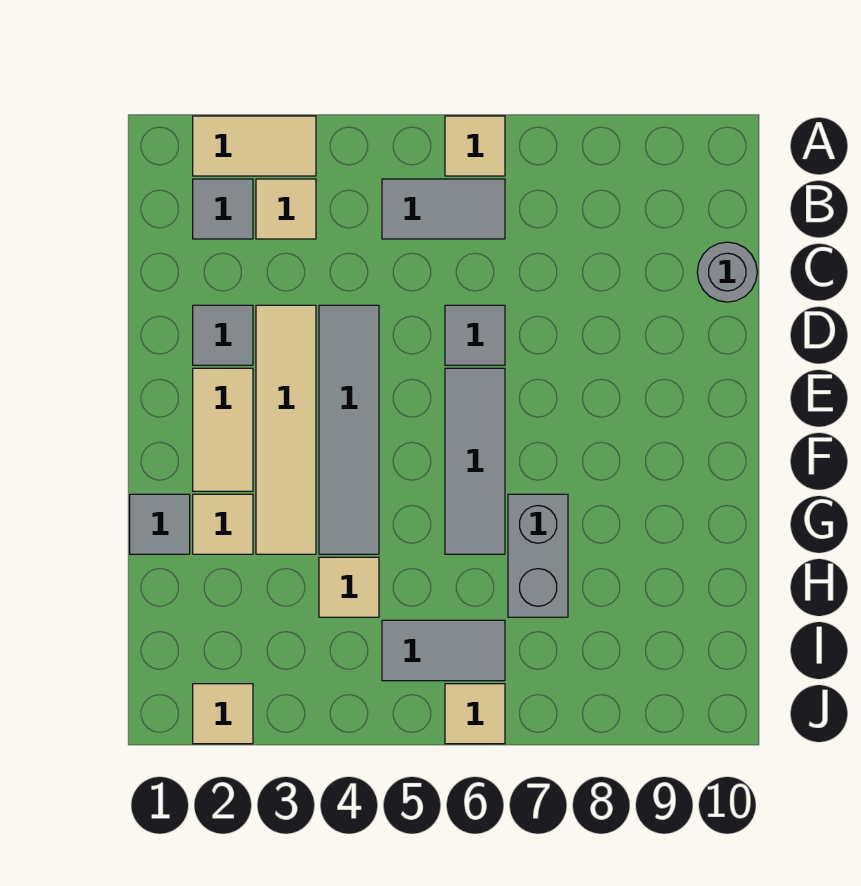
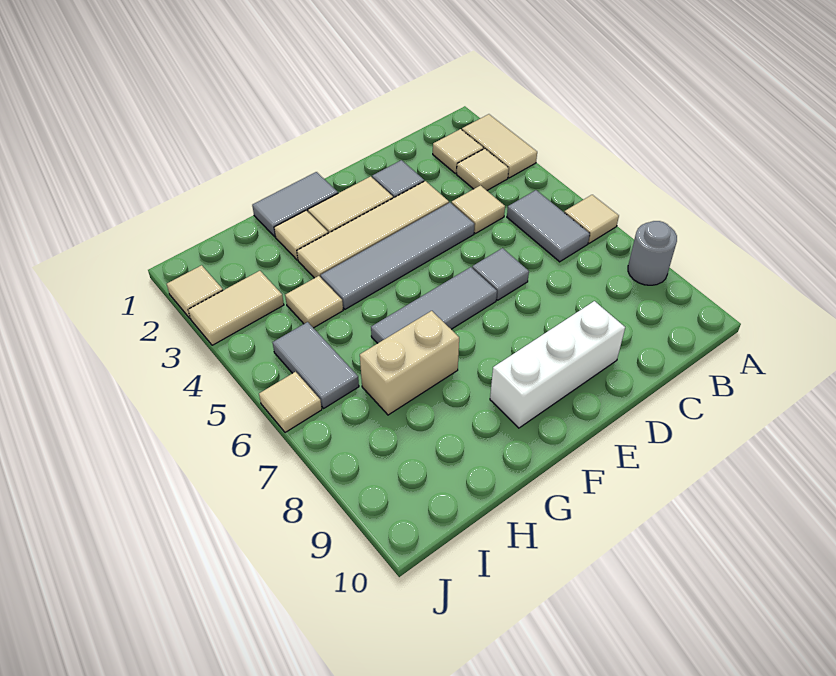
grey 1x1 tile [193,179,253,239] -> tan 1x1 tile [433,129,484,174]
none -> tan 1x1 tile [452,185,505,233]
grey 1x1 round brick [697,242,757,302] -> grey 1x1 round brick moved to [628,221,677,285]
none -> white 1x3 brick [490,301,625,428]
grey 1x1 tile [130,494,190,554] -> grey 1x2 tile [252,172,338,237]
grey 1x2 brick [508,494,568,617] -> tan 1x2 brick [360,311,459,415]
none -> tan 1x2 tile [188,271,284,345]

